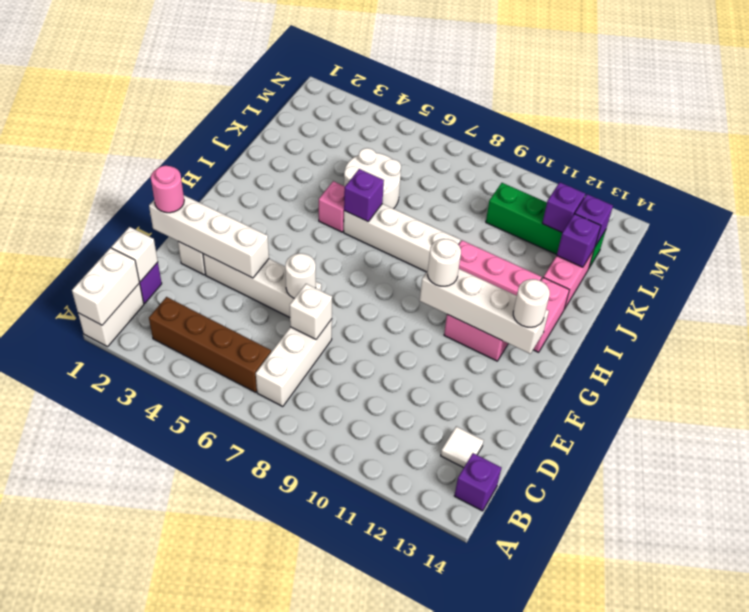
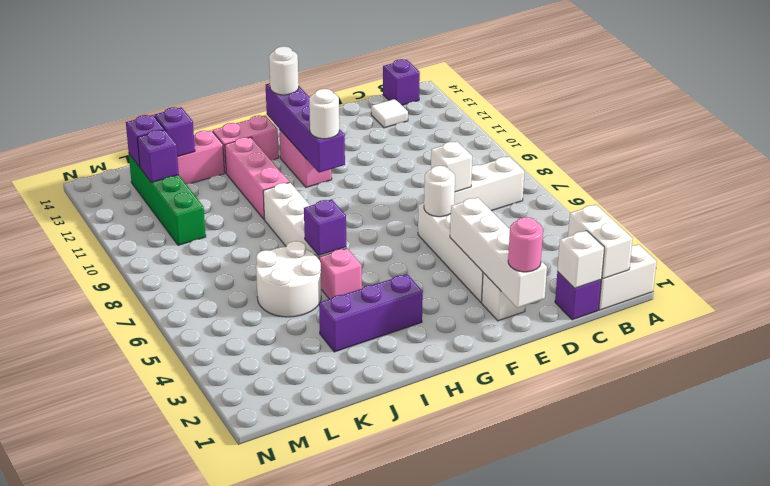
white 1x2 brick [72,248,139,325] -> white 1x2 brick turned to [568,205,633,279]
brown 1x4 brick [149,297,271,392] -> none
white 1x4 brick [420,269,549,354] -> purple 1x4 brick [266,83,345,172]
none -> purple 1x3 brick [319,274,423,352]

